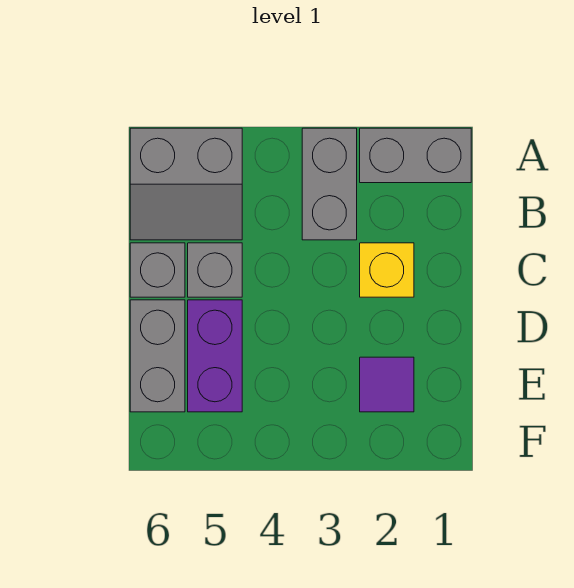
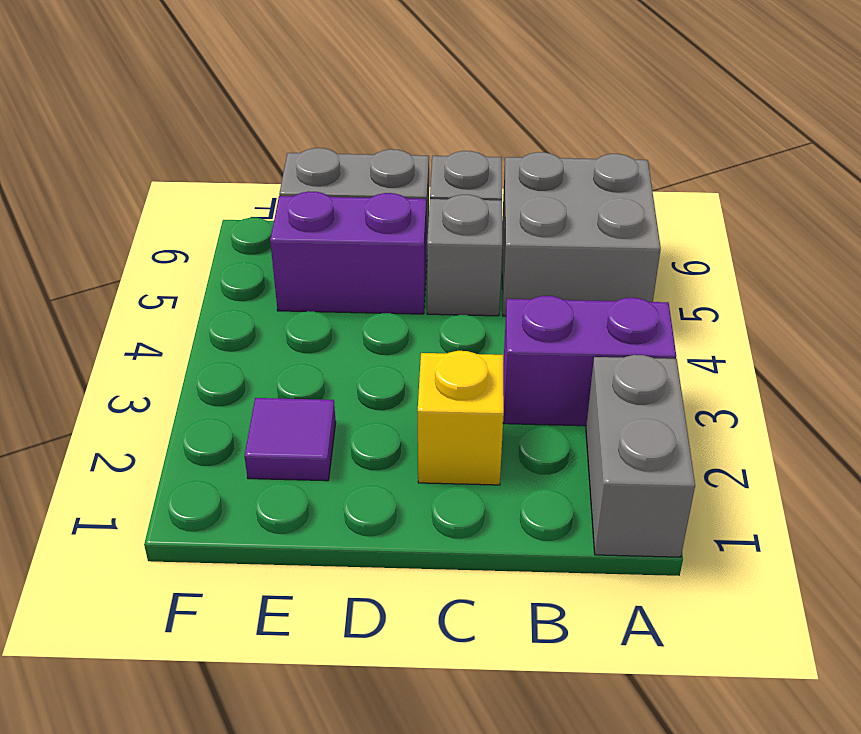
grey 1x2 brick [302,128,357,240] -> purple 1x2 brick [503,296,676,426]
grey 2x2 slope [130,128,242,240] -> grey 2x2 brick [502,152,661,316]

